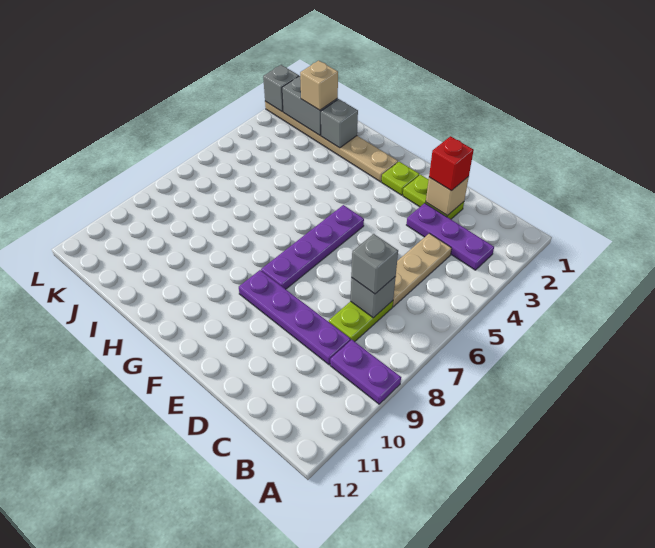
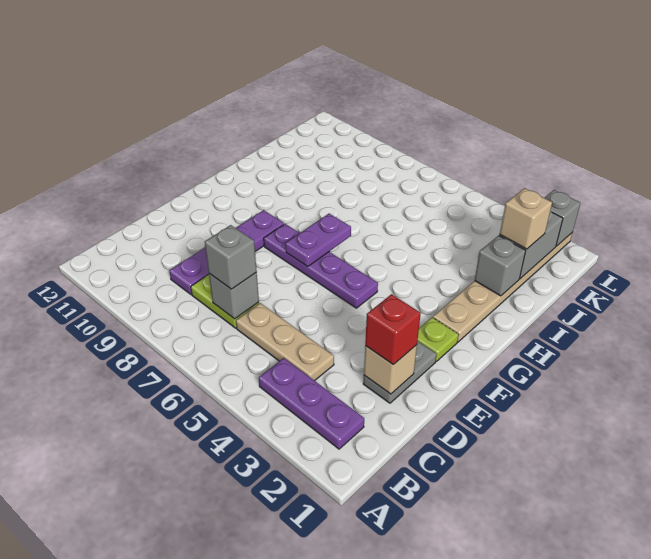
purple 1x2 plate [330,340,401,404] -> purple 1x2 plate moved to [286,214,351,267]
purple 1x3 plate [407,203,494,270] -> purple 1x3 plate turned to [259,358,364,449]
lime 1x2 plate [403,175,464,219] -> grey 1x2 plate [363,341,437,403]

